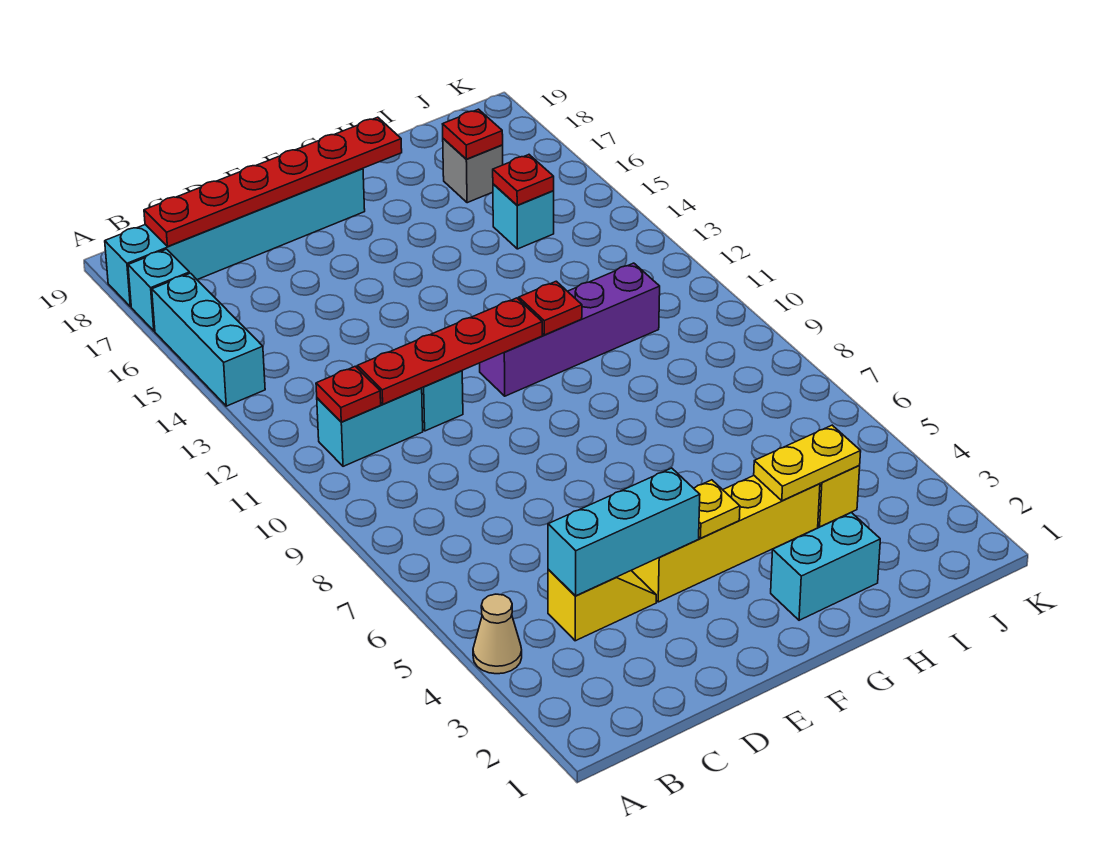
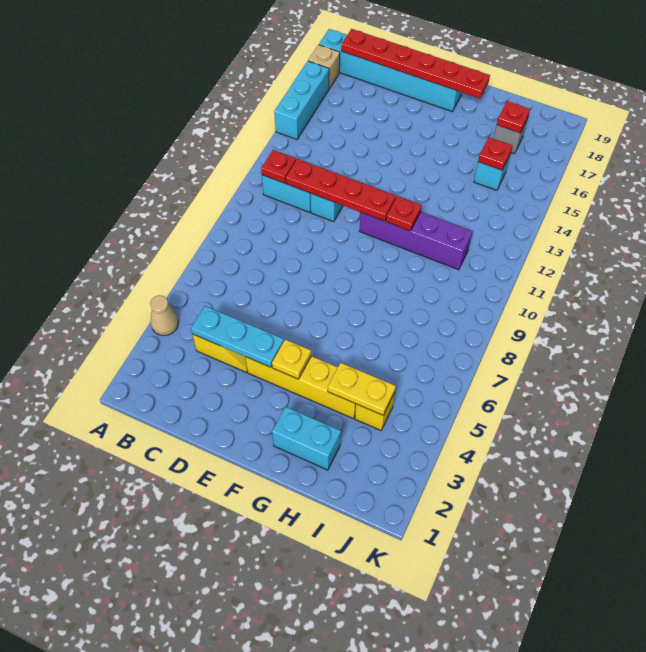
cyan 1x1 brick [128,249,189,331] -> tan 1x1 brick [308,45,340,89]
cyan 1x3 brick [548,468,700,596] -> cyan 1x3 plate [191,306,284,367]

